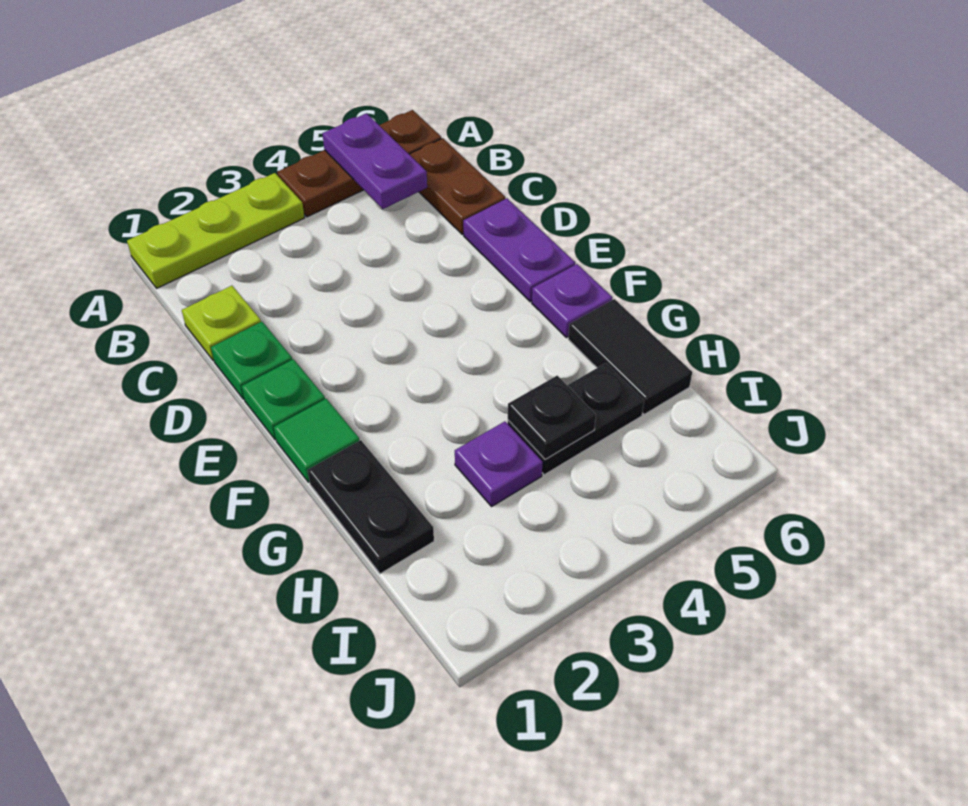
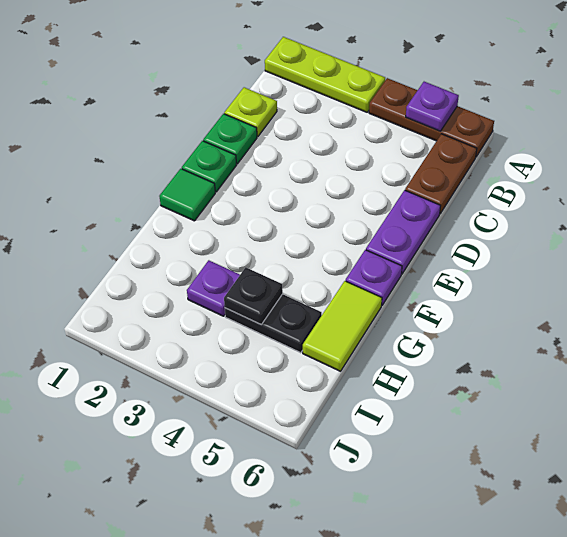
purple 1x2 plate [322,113,427,209] -> purple 1x1 plate [406,82,459,131]
black 1x2 plate [308,440,434,574] -> none
black 1x2 tile [568,299,692,414] -> lime 1x2 tile [303,281,382,371]

